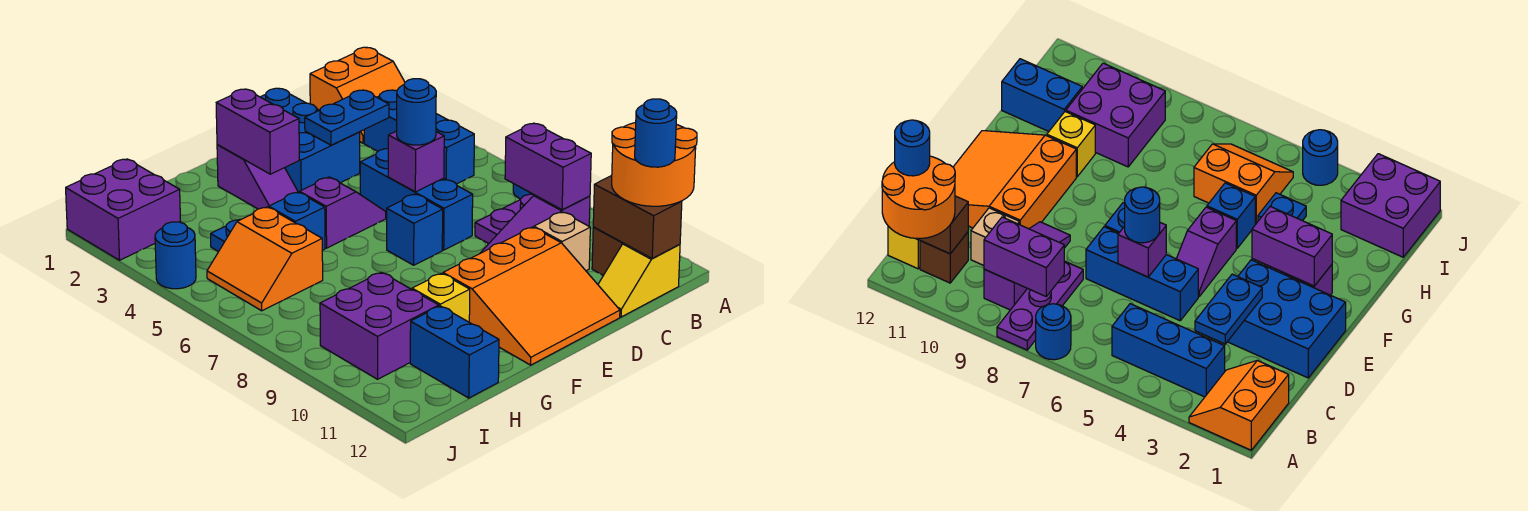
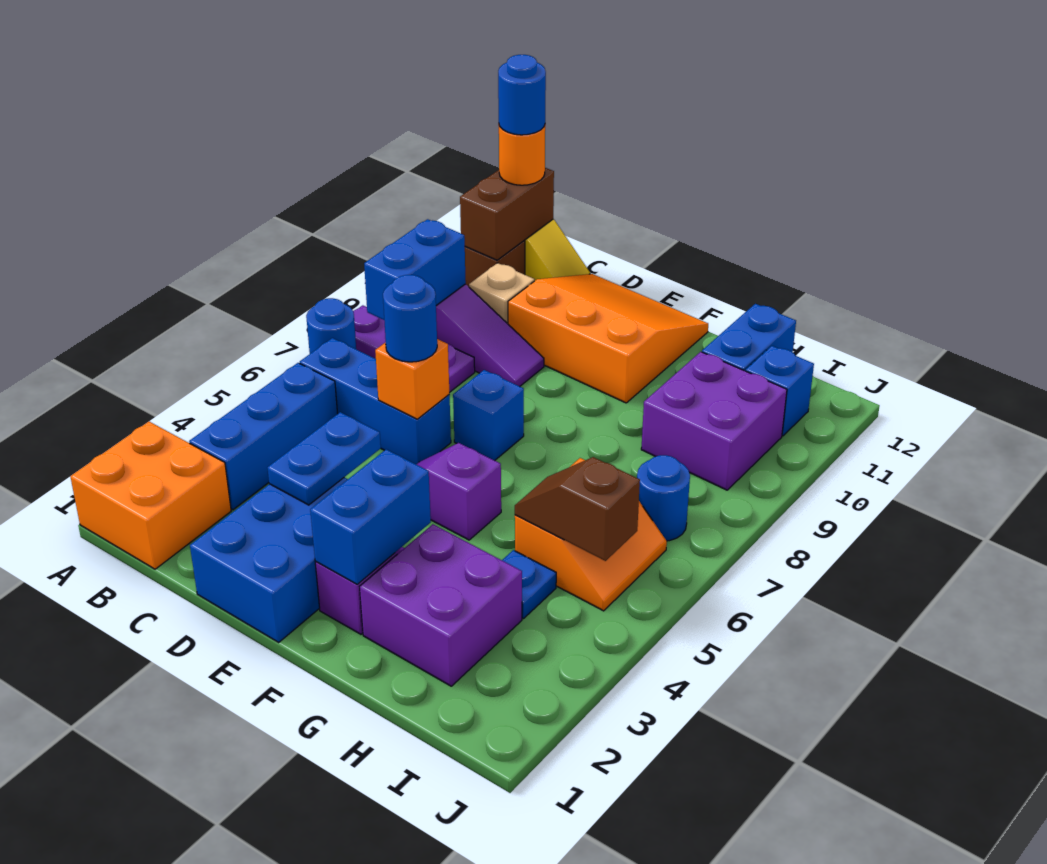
orange 2x2 slope [310,47,405,143] -> orange 2x2 brick [70,422,231,569]
orange 2x2 round brick [612,122,697,206] -> orange 1x1 round brick [499,125,545,185]
purple 1x2 brick [505,123,591,210] -> blue 1x2 brick [364,219,466,320]
blue 1x2 plate [305,90,389,145] -> blue 1x2 plate turned to [268,412,381,505]
blue 1x3 brick [360,149,473,250] -> blue 1x3 brick turned to [300,338,451,464]
purple 1x1 brick [388,131,444,192] -> orange 1x1 brick [375,339,449,419]
purple 1x2 brick [216,89,299,174] -> blue 1x2 brick [310,449,431,584]
blue 1x1 brick [269,192,325,250] -> blue 1x1 brick moved to [746,346,814,436]
yellow 1x1 brick [412,273,470,322] -> none
none -> brown 1x2 slope [515,457,640,561]
purple 2x2 brick [66,159,181,260] -> purple 2x2 brick moved to [360,524,522,686]
blue 1x1 round brick [155,222,196,289] -> blue 1x1 round brick moved to [637,455,690,541]

